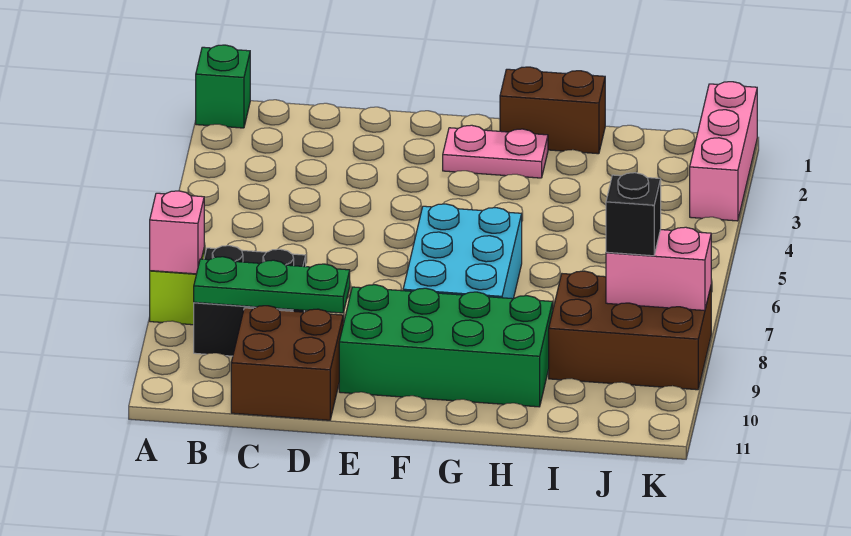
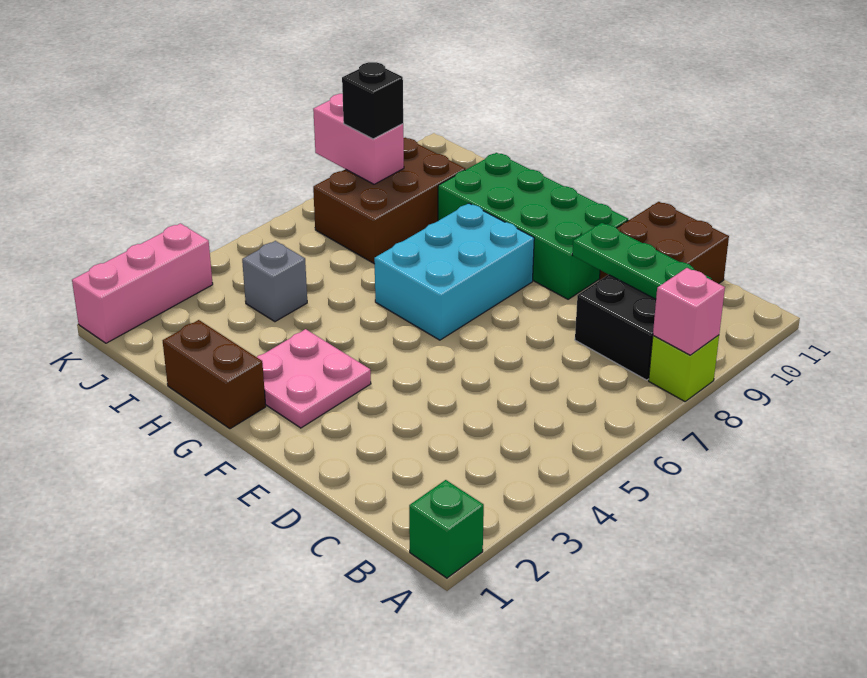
pink 1x2 plate [443,125,548,178] -> pink 2x2 plate [257,329,371,428]
none -> grey 1x1 brick [242,241,307,322]
brown 2x3 brick [549,271,711,390] -> brown 2x3 brick turned to [313,138,465,264]

